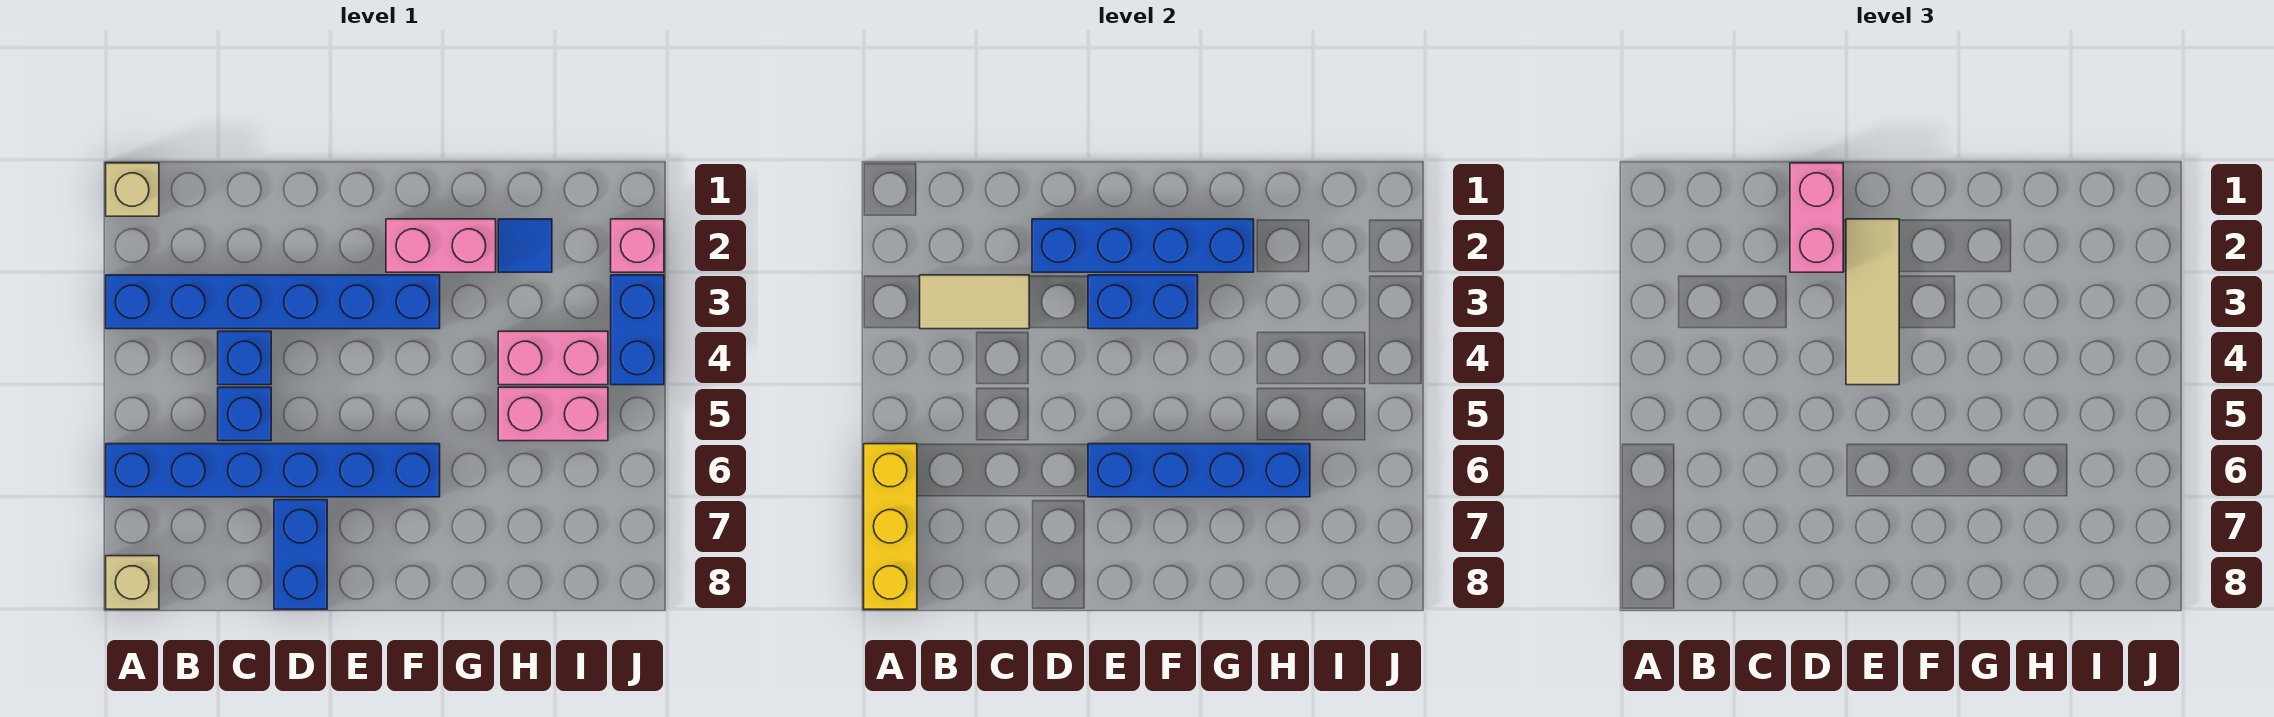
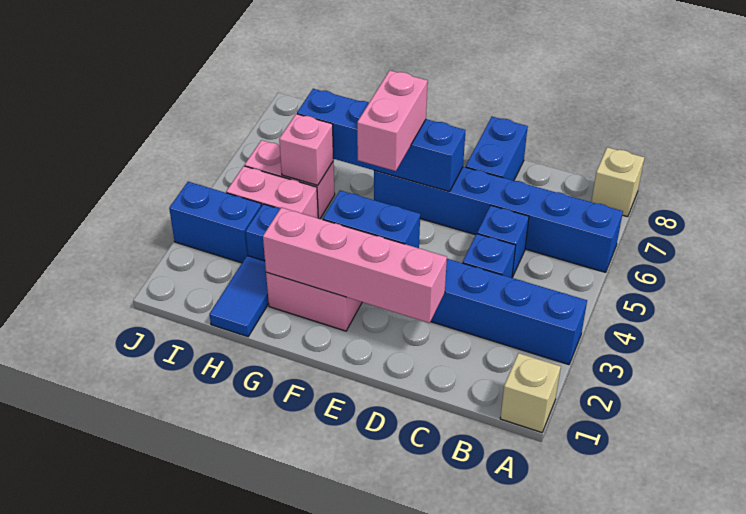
blue 1x6 brick [106,275,440,329] -> blue 1x8 brick [246,204,587,365]
yellow 1x3 brick [864,444,917,609] -> none
tan 1x2 tile [920,275,1029,329] -> none
pink 1x2 brick [1790,163,1843,272] -> pink 1x2 brick moved to [357,70,428,171]
blue 1x4 brick [1032,219,1254,272] -> pink 1x4 brick [263,207,447,323]
tan 1x3 tile [1846,219,1899,385] -> none
blue 1x1 tile [498,219,552,272] -> blue 1x2 tile [210,256,269,337]
pink 1x1 brick [611,219,664,272] -> pink 1x1 brick moved to [279,114,334,185]
blue 1x2 brick [611,275,664,385] -> blue 1x2 brick turned to [169,182,261,263]

